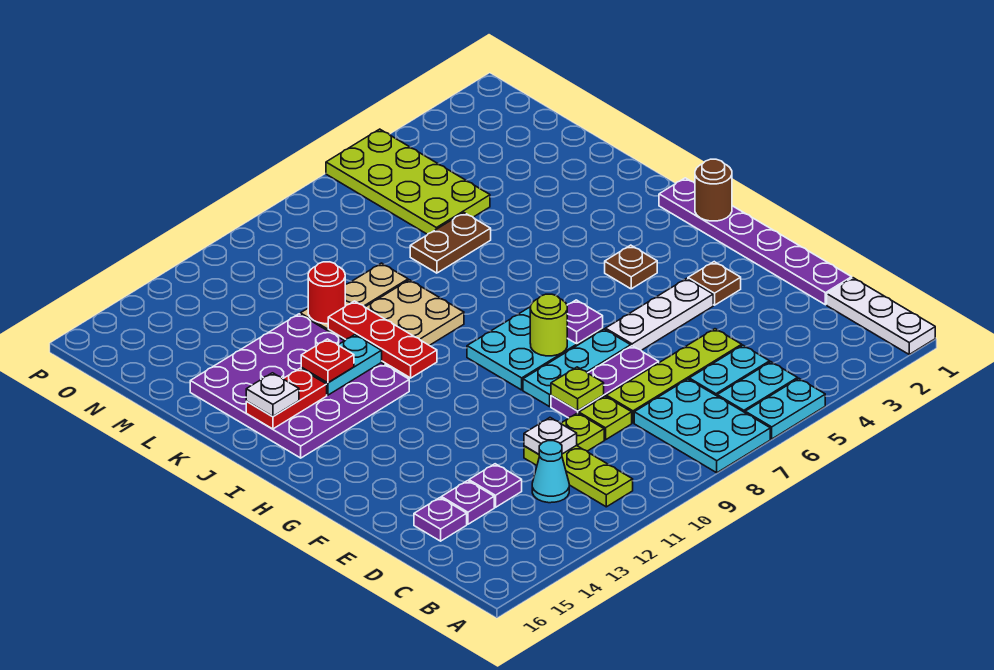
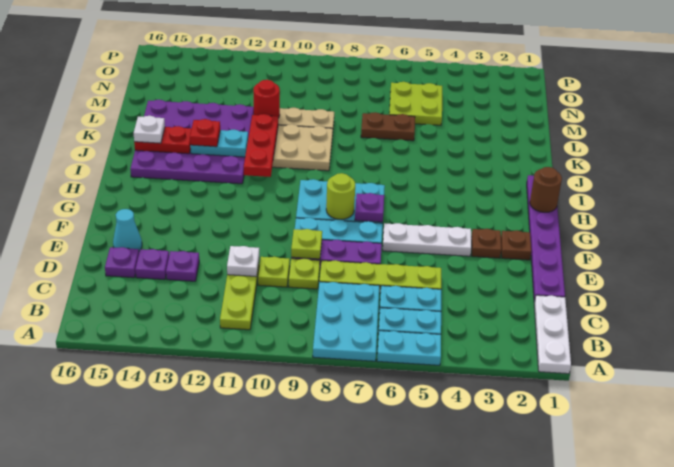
cyan 1x1 cone [532,441,569,503] -> cyan 1x1 cone moved to [113,209,142,251]
brown 1x1 plate [605,245,657,289] -> brown 1x1 plate moved to [501,230,531,260]
lime 2x4 plate [326,129,490,234] -> lime 2x2 plate [389,82,442,125]

